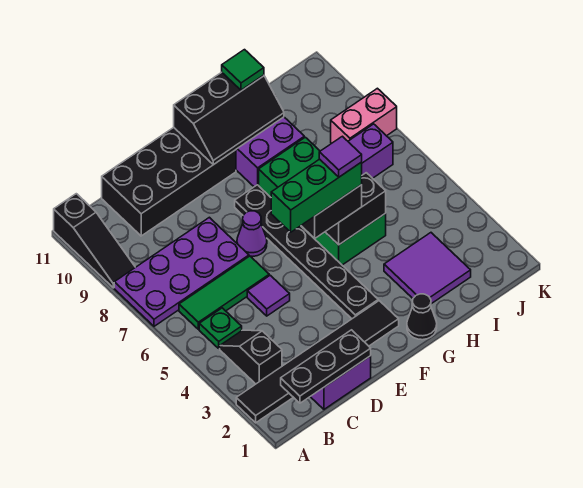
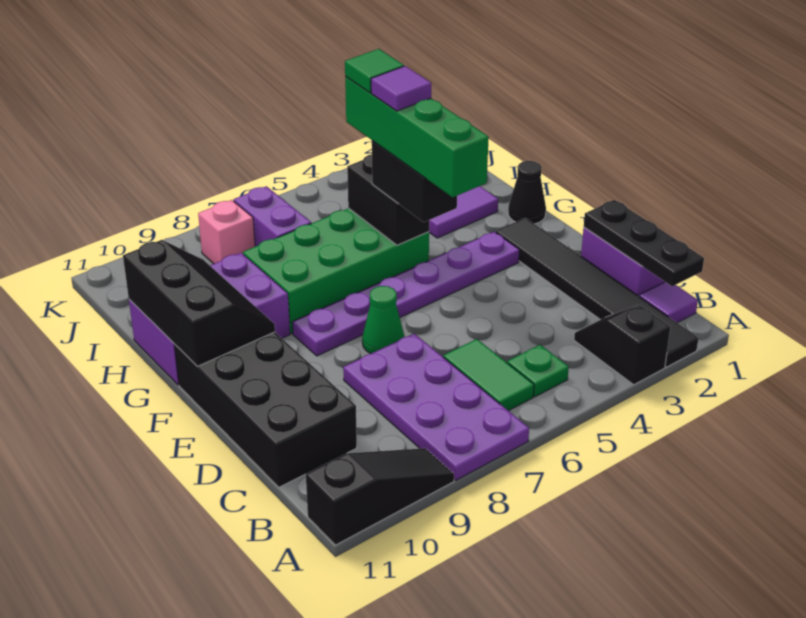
black 1x2 slope [220,330,282,384] -> black 1x2 slope turned to [574,305,670,385]
green 1x3 tile [179,256,269,329] -> green 1x2 tile [443,339,534,411]
purple 1x1 tile [247,275,290,316] -> purple 1x1 tile moved to [639,282,698,323]
green 1x3 brick [271,159,362,232] -> green 1x4 brick [345,76,489,197]
purple 1x1 cone [237,211,267,256] -> green 1x1 cone [362,286,404,354]
black 1x6 plate [235,185,378,319] -> purple 1x6 plate [292,232,520,356]
green 1x1 tile [222,50,264,90] -> green 1x1 tile moved to [345,49,404,93]
pink 1x2 brick [331,88,397,143] -> pink 1x1 brick [198,200,255,264]

